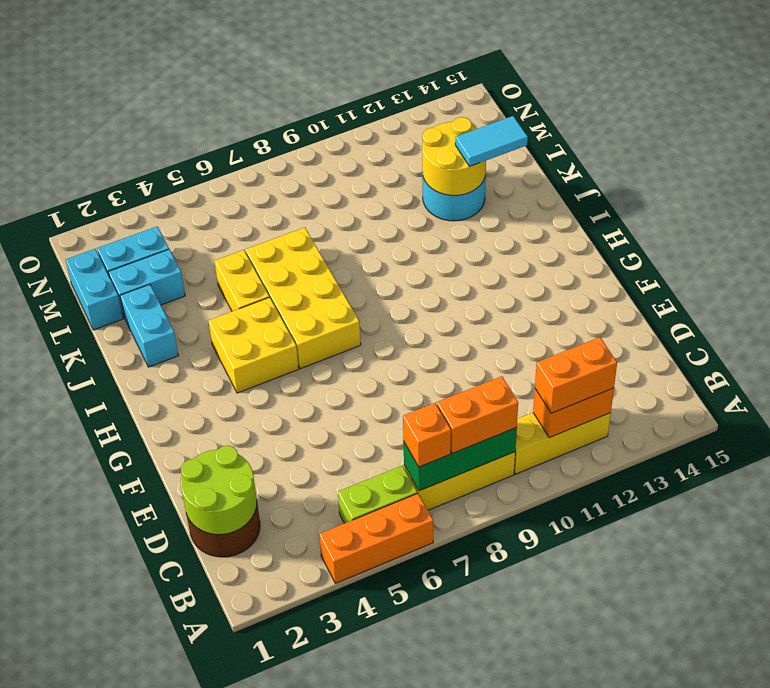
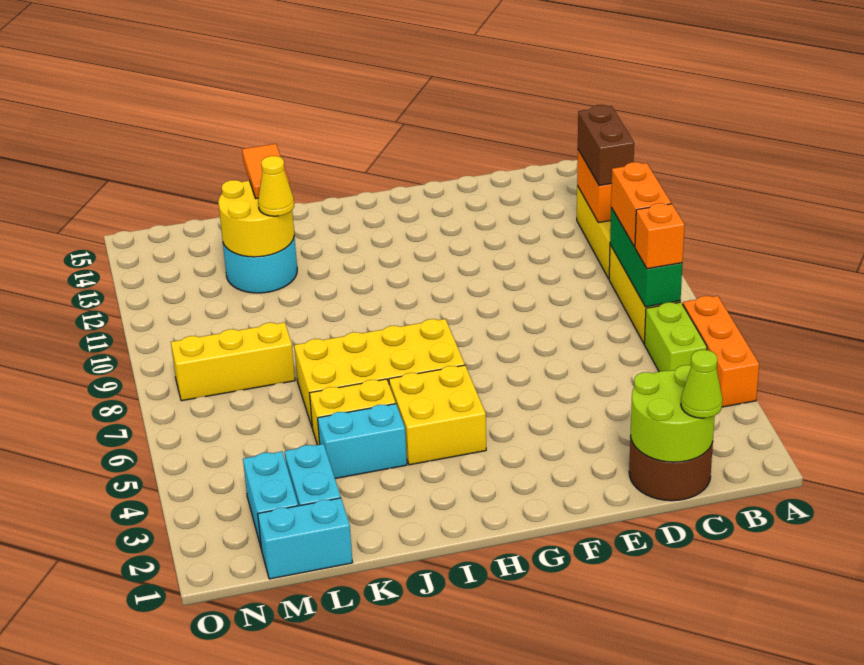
orange 1x2 brick [535,337,617,413] -> brown 1x2 brick [578,105,634,186]
none -> lime 1x1 cone [681,350,722,418]
cyan 1x2 brick [120,285,178,367] -> cyan 1x2 brick moved to [318,404,407,478]
none -> yellow 1x1 cone [258,156,294,216]
cyan 1x2 tile [455,116,528,166] -> orange 1x2 tile [242,144,290,199]
none -> yellow 1x3 brick [171,322,295,401]

